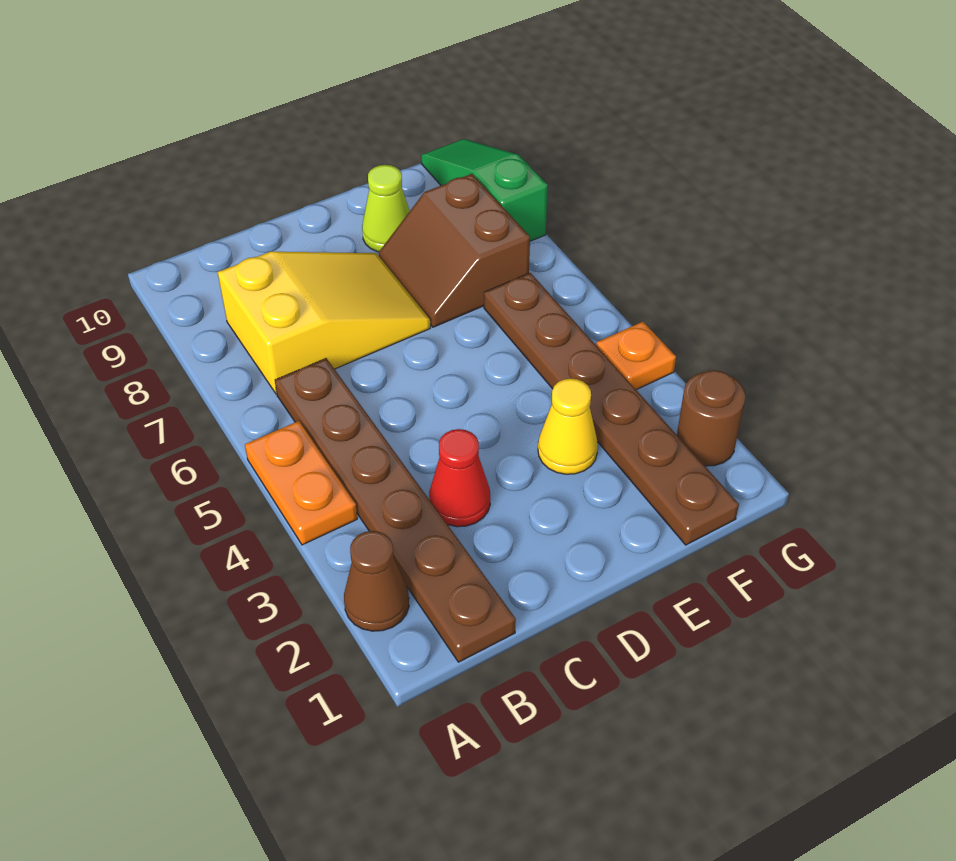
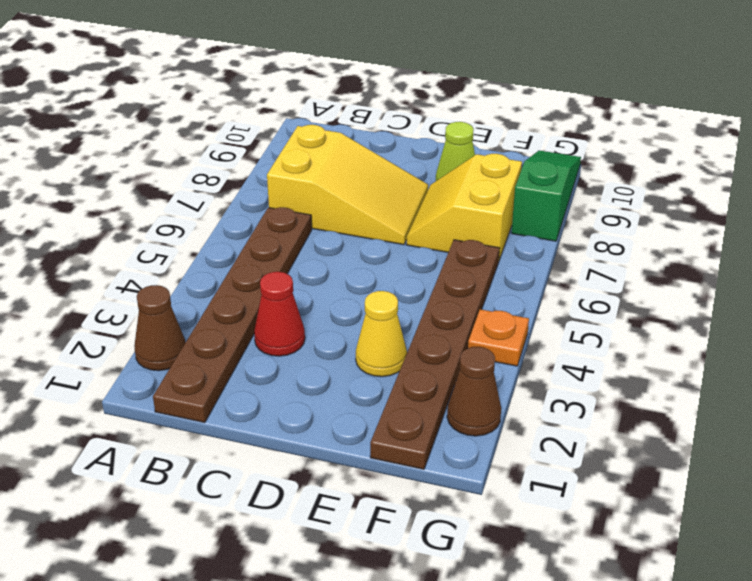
orange 1x2 plate [245,421,357,545] -> none
brown 2x2 slope [379,174,530,327] -> yellow 2x2 slope [406,154,522,260]
brown 1x1 round brick [677,370,746,466] -> brown 1x1 cone [447,347,501,436]

